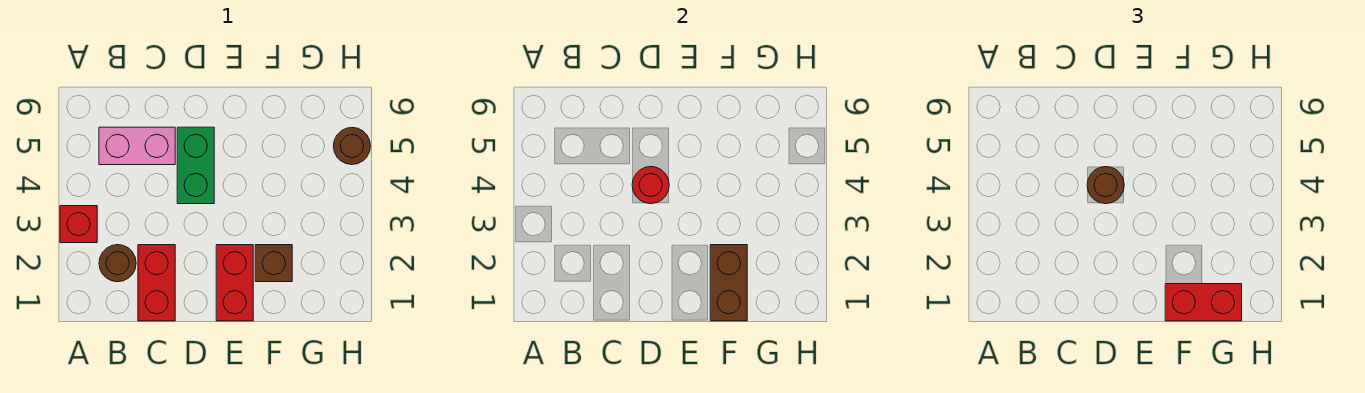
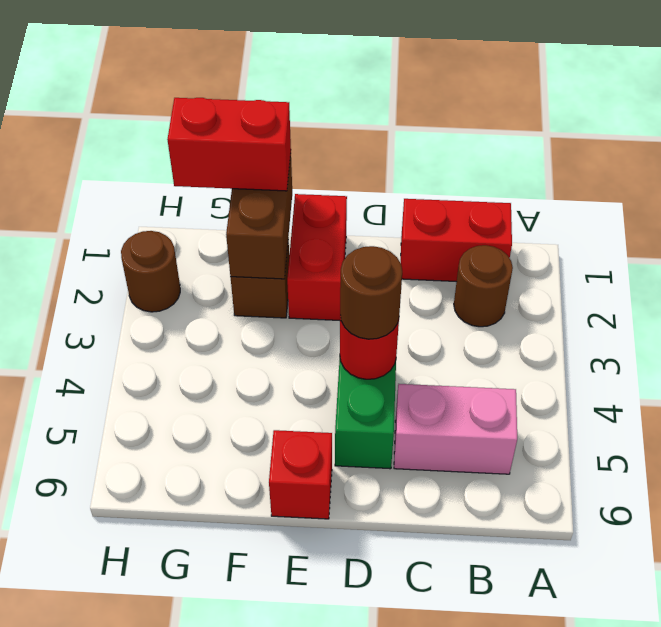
red 1x1 brick [60,206,97,243] -> red 1x1 brick moved to [269,430,332,519]
red 1x2 brick [138,245,175,321] -> red 1x2 brick turned to [401,199,512,282]
brown 1x1 round brick [333,128,371,165] -> brown 1x1 round brick moved to [121,231,180,312]

